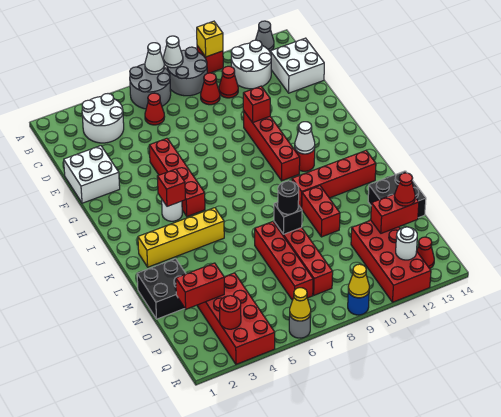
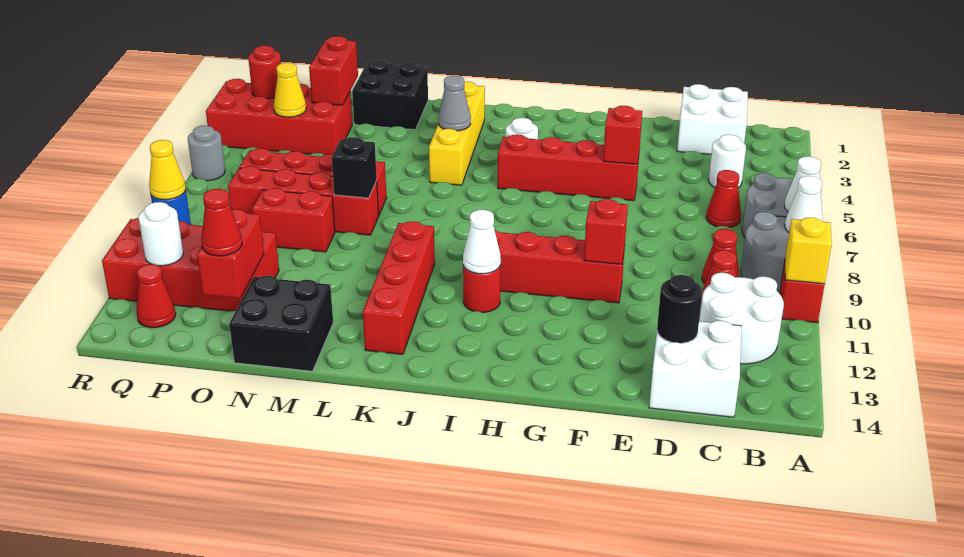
grey 1x1 cone [256,21,274,51] -> grey 1x1 cone moved to [438,76,471,131]
white 2x2 round brick [82,94,124,143] -> white 1x1 round brick [709,135,746,188]
white 2x2 brick [64,146,120,203] -> white 2x2 brick moved to [677,84,748,154]
red 1x1 brick [157,169,185,206] -> red 1x1 brick moved to [603,106,642,164]
red 1x2 brick [301,186,340,237] -> red 1x2 brick moved to [252,188,335,252]
black 1x1 round brick [278,181,299,214] -> black 1x1 round brick moved to [657,275,702,343]
yellow 1x1 cone [290,288,311,321] -> yellow 1x1 cone moved to [274,63,306,117]

